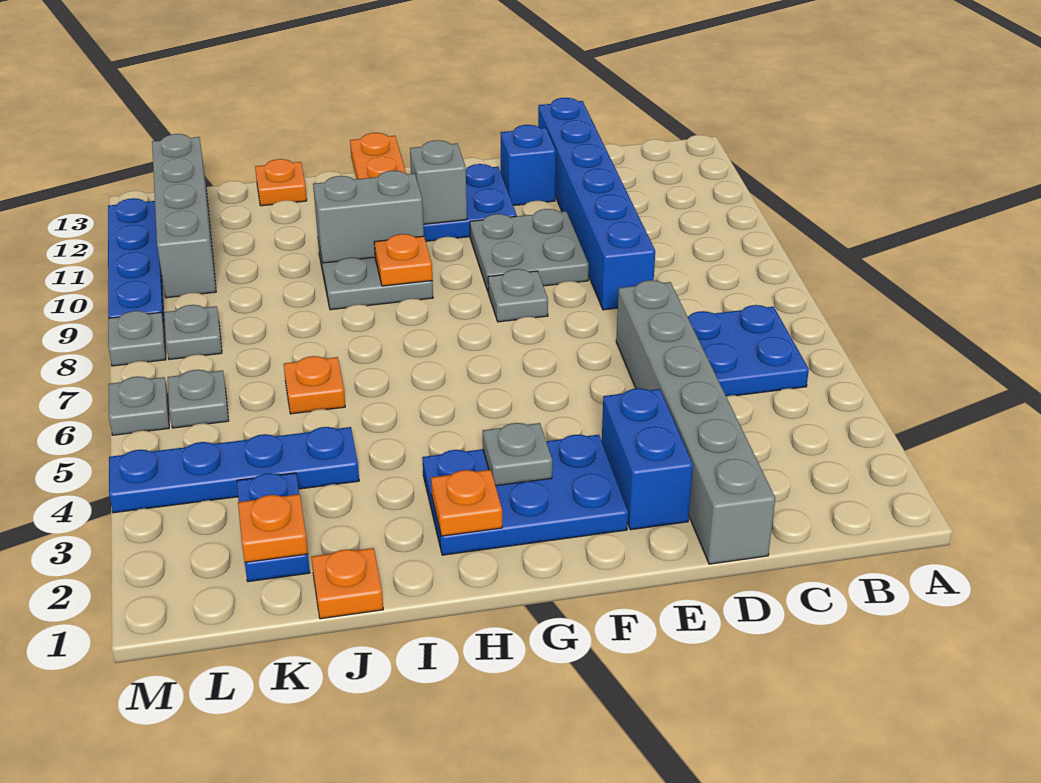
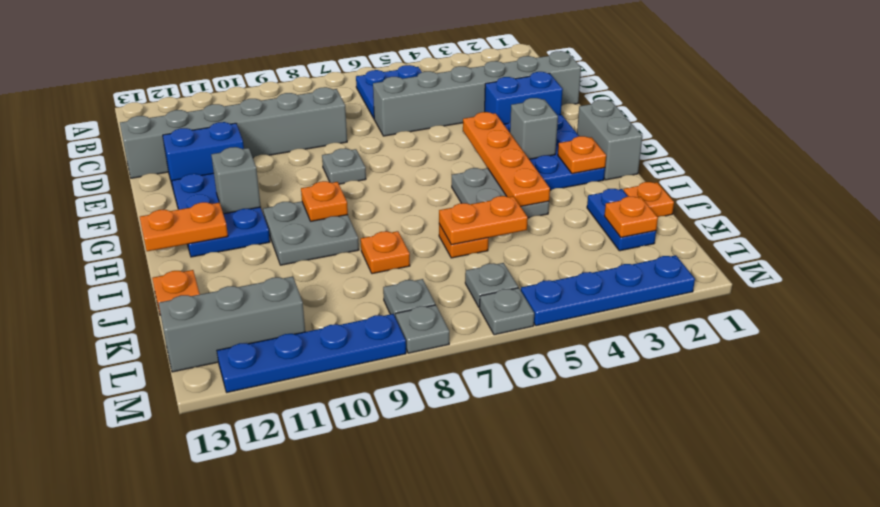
blue 1x6 brick [538,98,655,310] -> grey 1x6 brick [120,87,347,178]
grey 2x2 plate [470,209,589,291] -> grey 2x2 plate moved to [452,168,549,218]
blue 1x1 brick [500,125,556,206] -> blue 1x2 brick [163,122,244,187]
none -> orange 1x4 plate [463,112,550,206]
grey 1x1 plate [483,423,552,486] -> grey 1x1 brick [510,98,558,159]
grey 1x2 brick [313,171,424,263] -> grey 1x2 brick moved to [577,100,642,180]
blue 1x4 plate [109,427,359,513] -> blue 1x4 plate turned to [521,255,695,326]
none -> orange 1x2 plate [439,196,528,245]
none -> orange 1x1 plate [361,231,410,274]
blue 1x2 plate [237,473,310,582] -> blue 1x2 plate turned to [587,189,656,251]
grey 1x4 brick [152,134,216,298] -> grey 1x3 brick [159,276,305,372]

